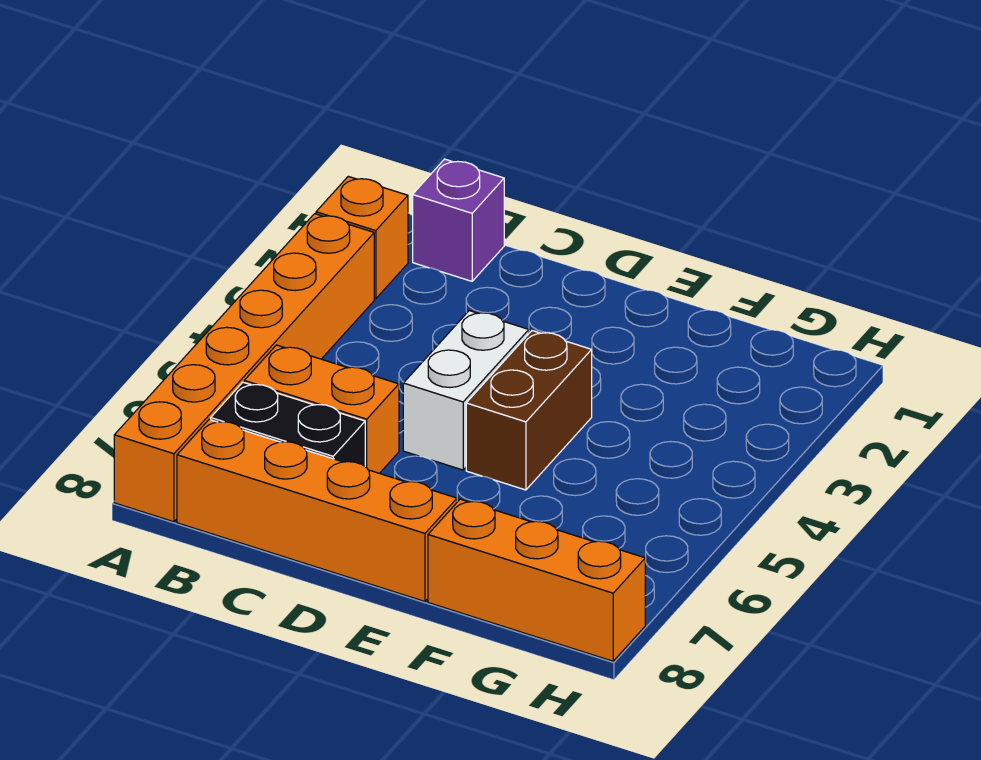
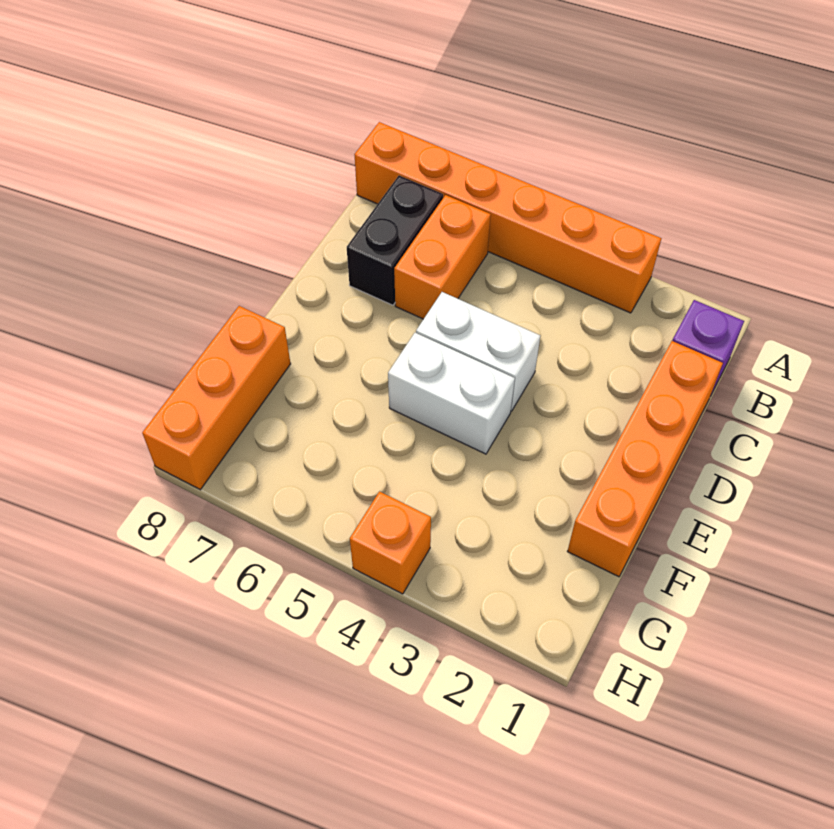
orange 1x1 brick [316,176,408,299] -> orange 1x1 brick moved to [350,492,431,594]
orange 1x4 brick [177,419,457,601] -> orange 1x4 brick moved to [567,341,723,577]
brown 1x2 brick [466,331,592,490] -> white 1x2 brick [388,333,515,454]

